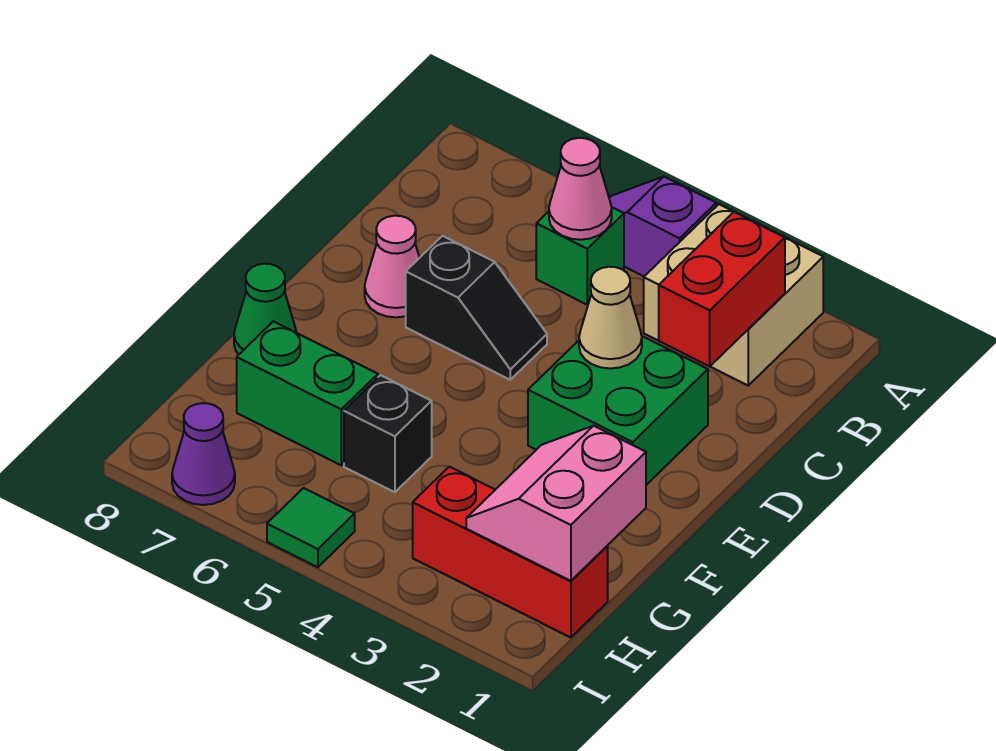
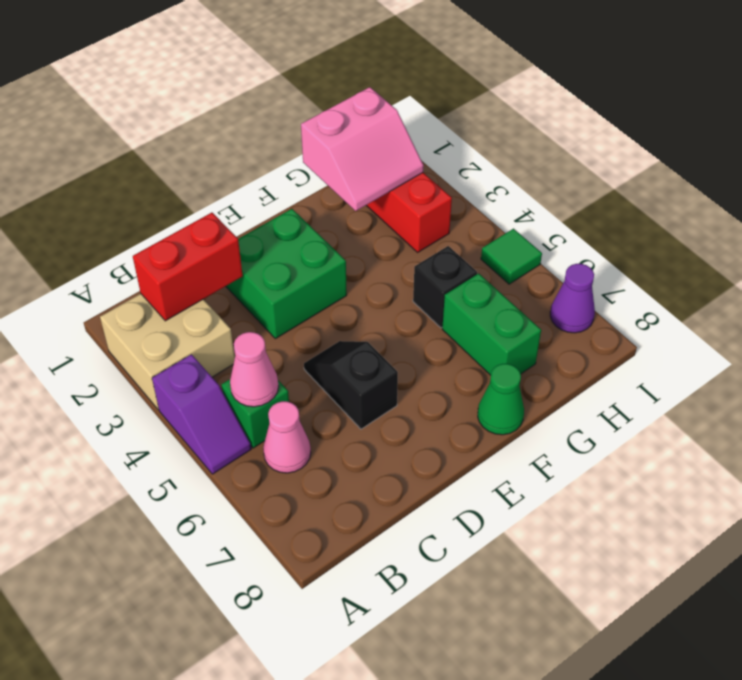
tan 1x1 cone [579,267,642,369] -> none
pink 1x1 cone [365,216,420,317] -> pink 1x1 cone moved to [263,401,311,473]

